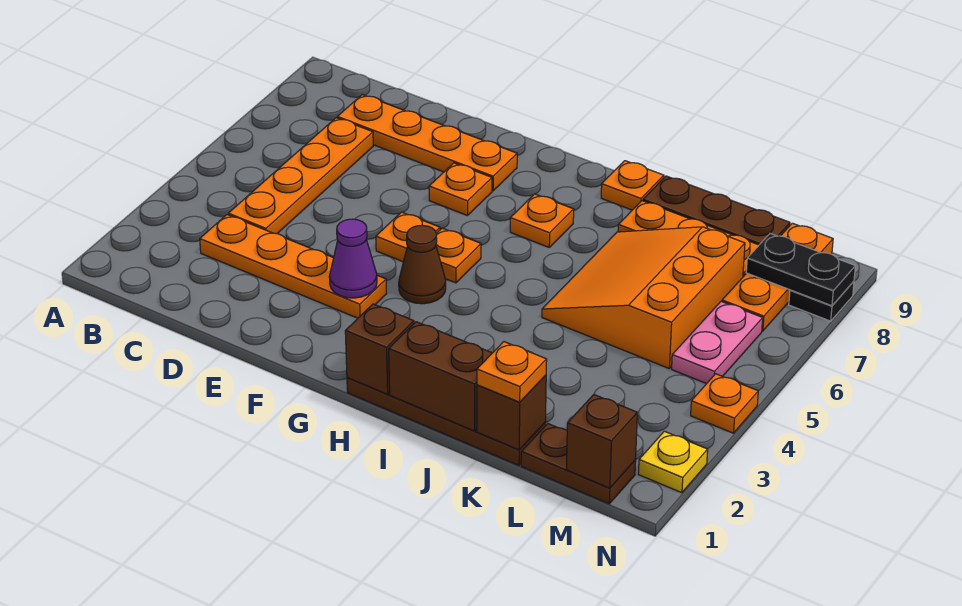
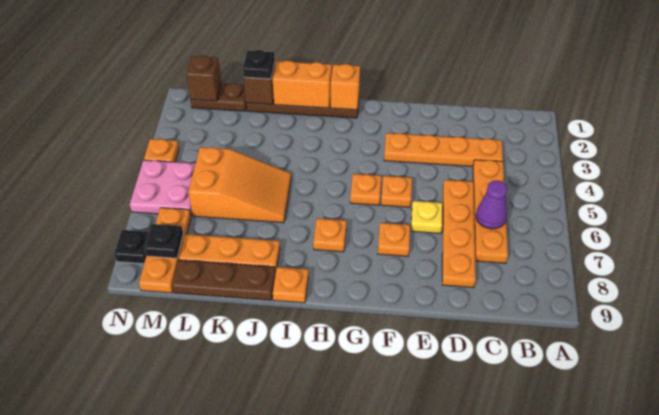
orange 1x4 plate [337,95,517,191] -> orange 1x4 plate turned to [442,180,476,288]
purple 1x1 cone [329,219,377,298] -> purple 1x1 cone moved to [476,180,507,229]
brown 1x1 cone [399,225,446,304] -> none
brown 1x1 brick [345,304,414,394] -> orange 1x1 brick [331,64,360,110]
brown 1x2 brick [389,322,492,431] -> orange 1x2 brick [273,61,332,108]
orange 3x3 slope [542,227,745,368] -> orange 2x3 slope [188,147,291,223]
orange 1x1 plate [477,342,547,402] -> black 1x1 plate [243,50,275,79]
pink 1x2 plate [672,302,763,384] -> pink 2x2 plate [130,160,196,215]
black 1x2 plate [746,234,855,306] -> black 1x1 plate [144,224,183,258]
yellow 1x1 plate [638,431,708,493] -> yellow 1x1 plate moved to [411,201,442,234]

